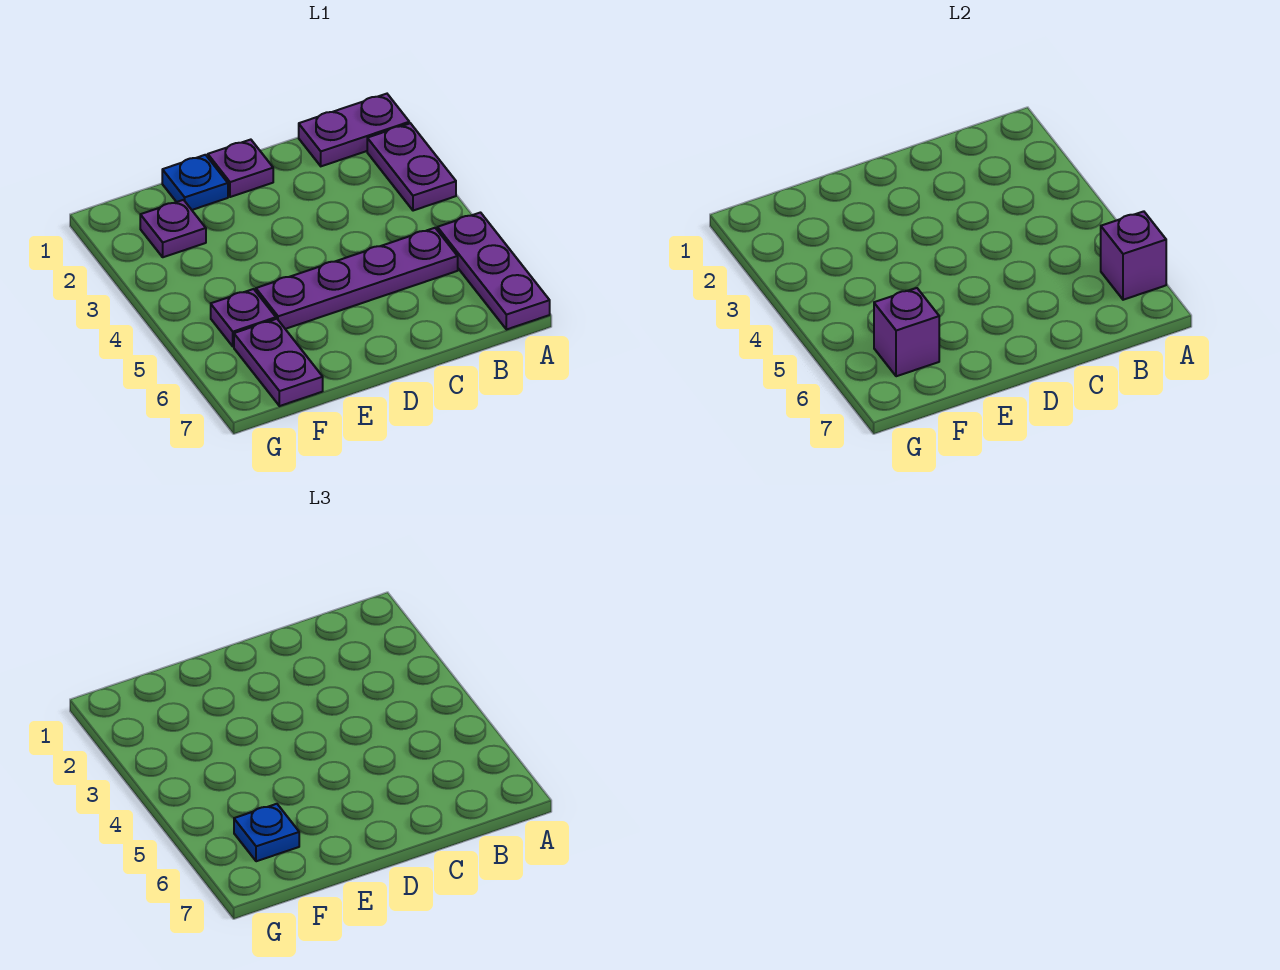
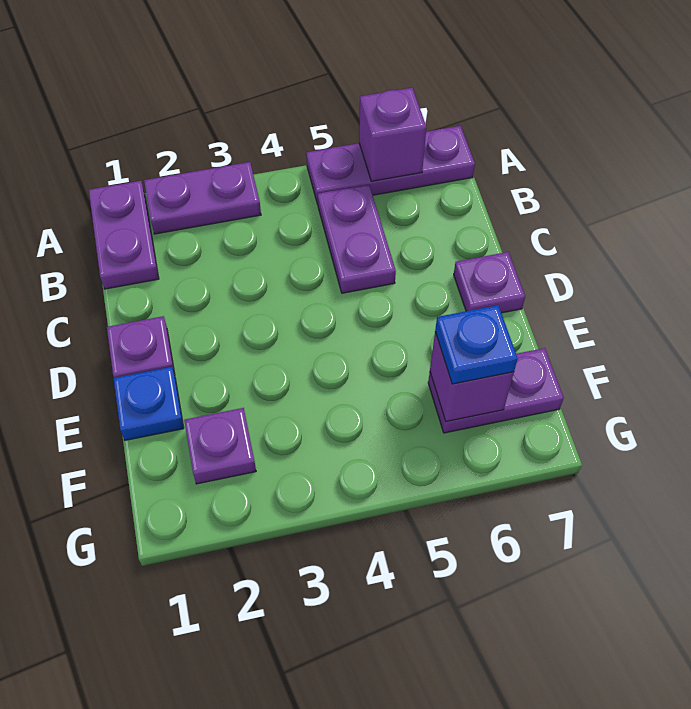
purple 1x4 plate [256,228,458,329] -> purple 1x2 plate [318,185,396,293]
purple 1x1 plate [211,289,276,346] -> purple 1x1 plate moved to [454,252,525,313]

